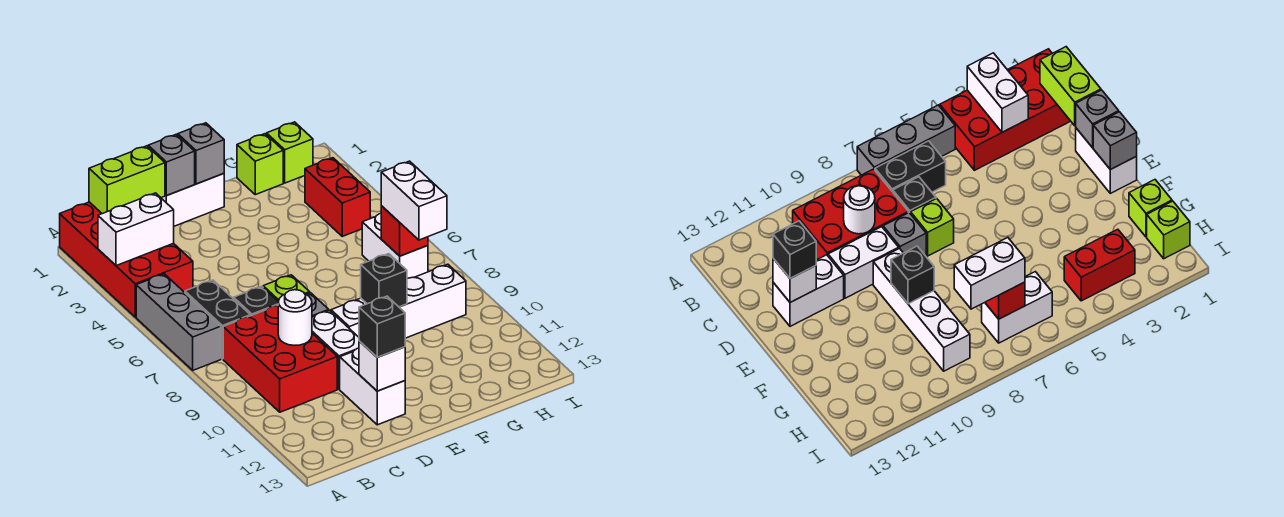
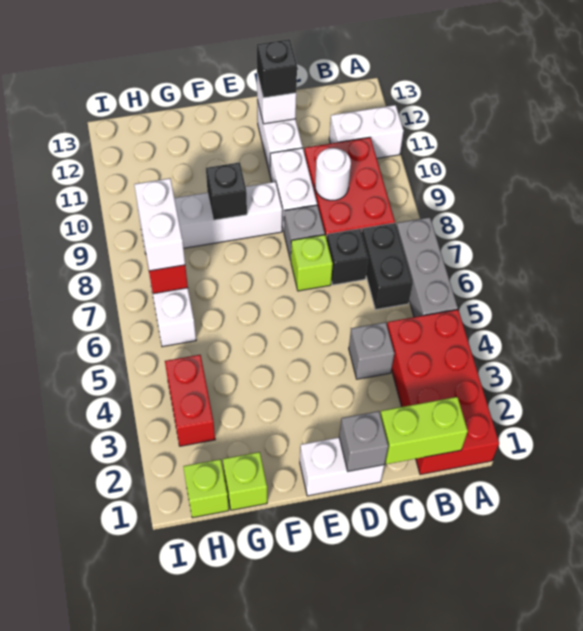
white 1x2 brick [98,193,174,266] -> white 1x2 brick moved to [329,105,404,158]
grey 1x1 brick [178,123,224,184] -> grey 1x1 brick moved to [349,322,394,379]

